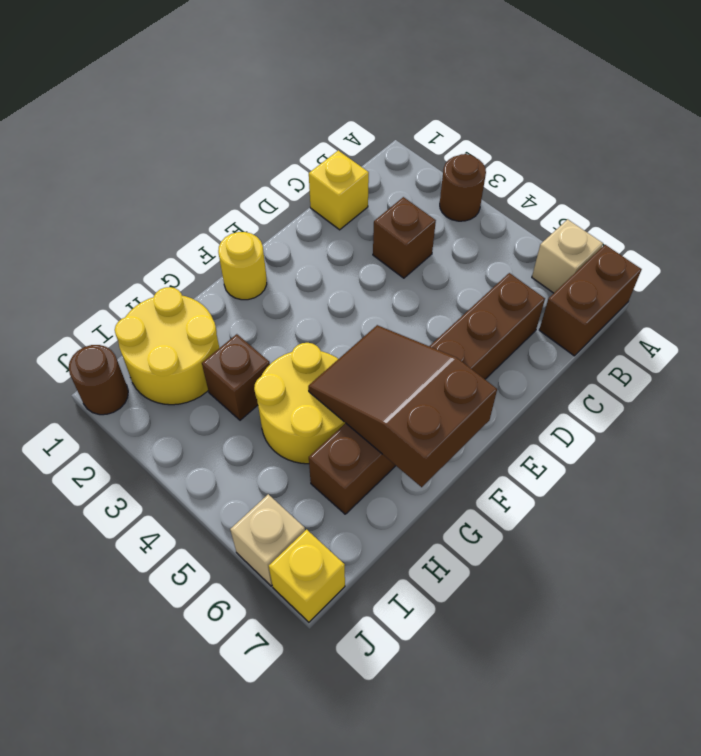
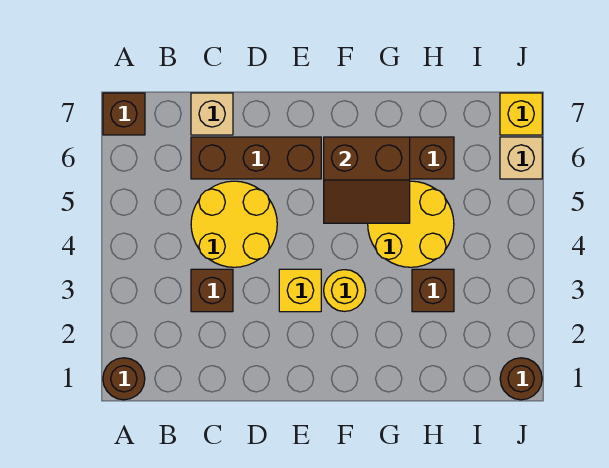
brown 1x1 round brick [440,154,486,221] -> brown 1x1 round brick moved to [103,358,145,400]
tan 1x1 brick [532,219,603,293] -> tan 1x1 brick moved to [191,93,233,135]
brown 1x2 brick [539,245,642,356] -> brown 1x1 brick [103,93,145,135]
yellow 1x1 brick [309,150,369,230] -> yellow 1x1 brick moved to [279,269,321,312]
yellow 1x1 round brick [218,232,267,300] -> yellow 1x1 round brick moved to [324,270,366,311]
brown 2x3 slope [308,325,497,487] -> brown 2x2 slope [324,137,410,223]
yellow 2x2 round brick [115,287,219,405] -> yellow 2x2 round brick moved to [191,181,277,267]

